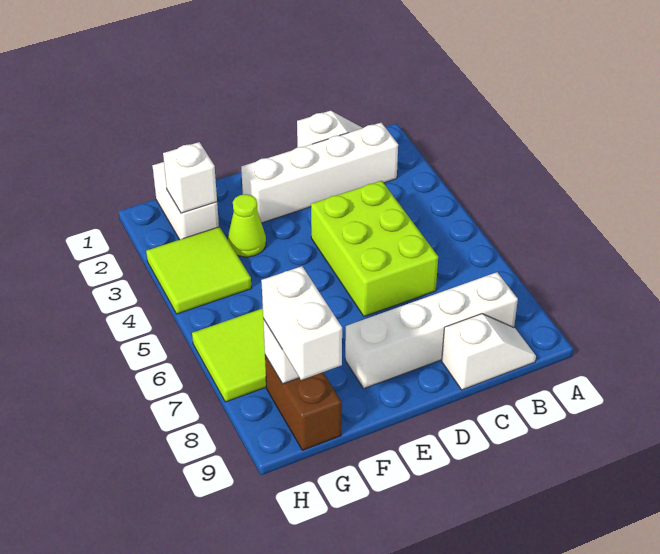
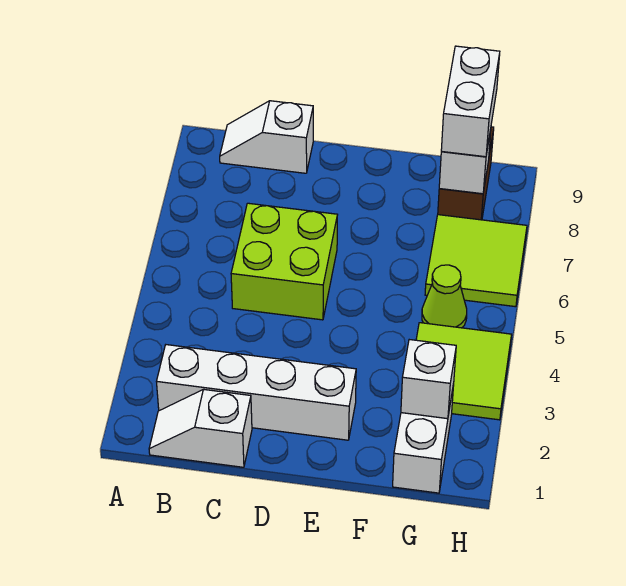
white 1x4 brick [345,272,518,388] -> none
lime 2x3 brick [311,181,438,316] -> lime 2x2 brick [231,203,337,320]
lime 1x1 cone [228,194,266,257] -> lime 1x1 cone moved to [422,265,467,328]

